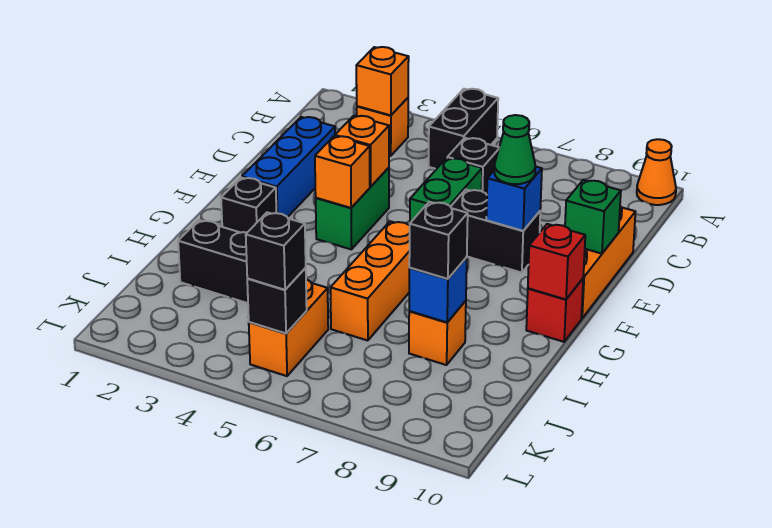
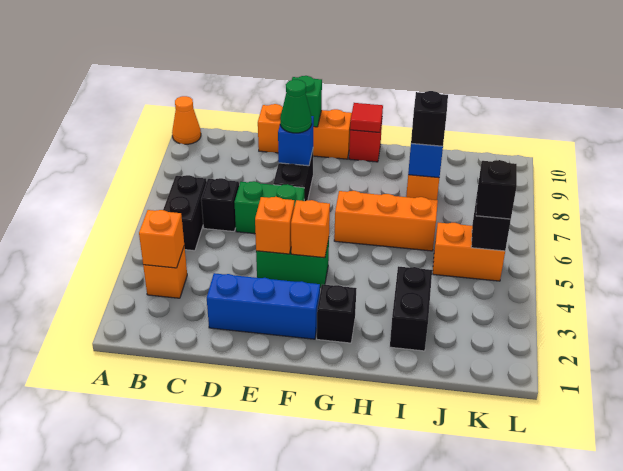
black 1x2 brick [429,89,498,169] -> black 1x2 brick turned to [163,175,207,251]
red 1x1 brick [528,224,585,299] -> red 1x1 tile [350,103,383,132]

